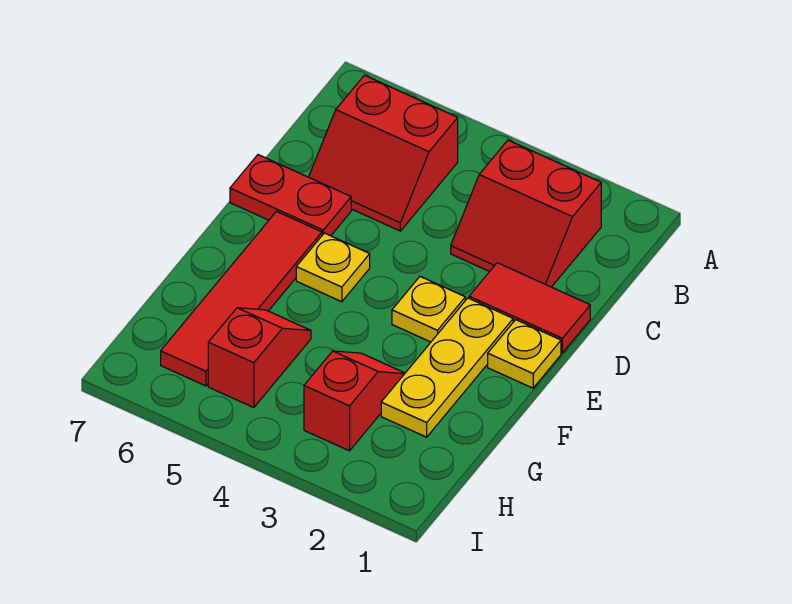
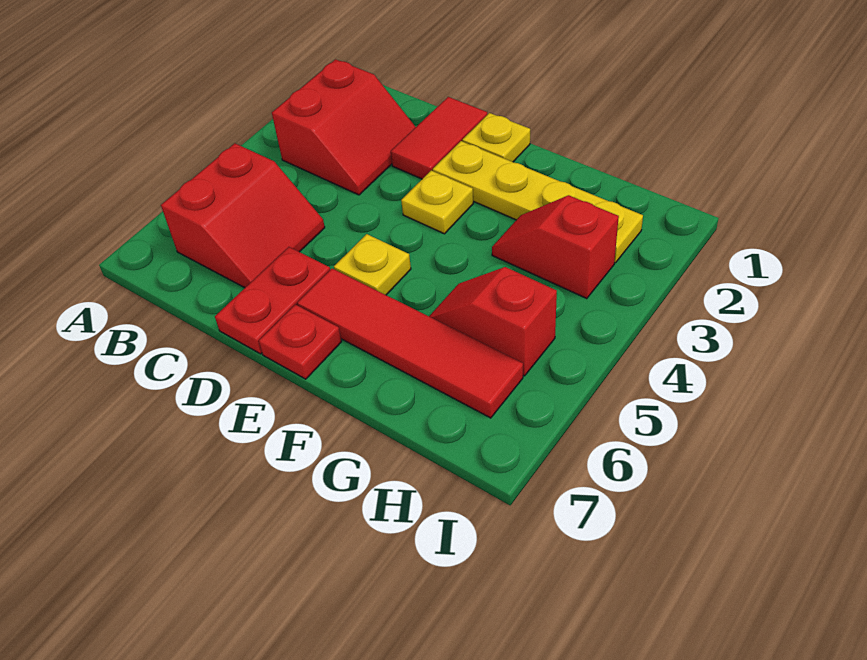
yellow 1x3 plate [381,298,513,437] -> yellow 1x4 plate [433,141,643,263]
none -> red 1x1 plate [259,305,342,379]

